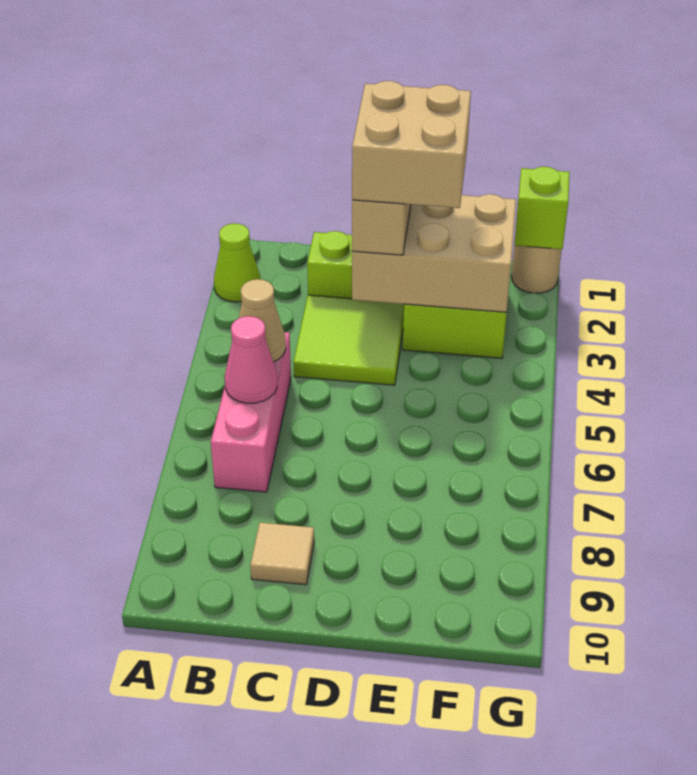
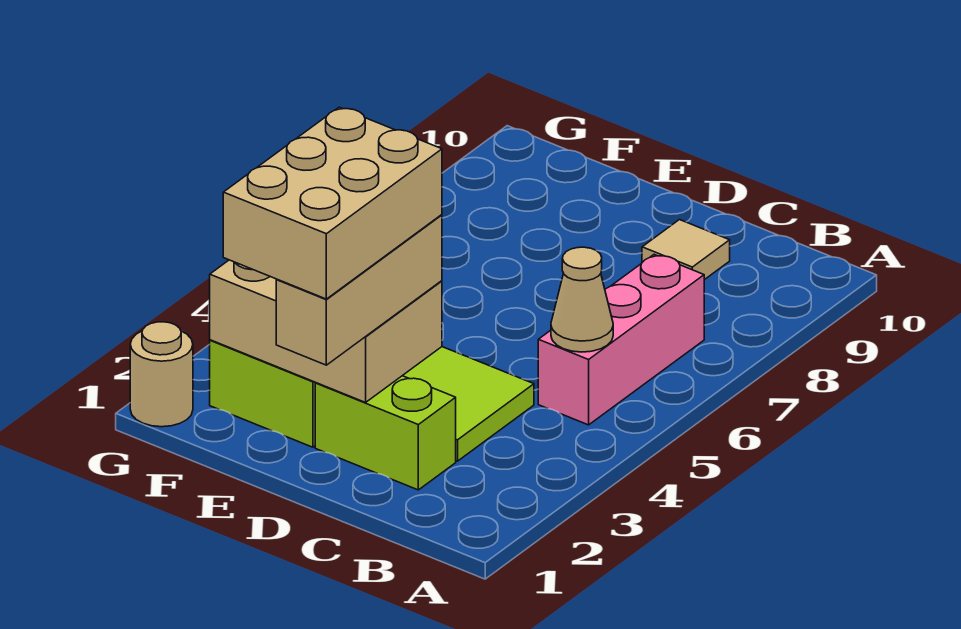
lime 1x1 cone [214,223,260,302] -> none
pink 1x1 cone [225,316,277,403] -> none
tan 2x2 brick [352,81,471,208] -> tan 2x3 brick [223,107,442,299]
lime 1x1 brick [514,167,570,249] -> none

